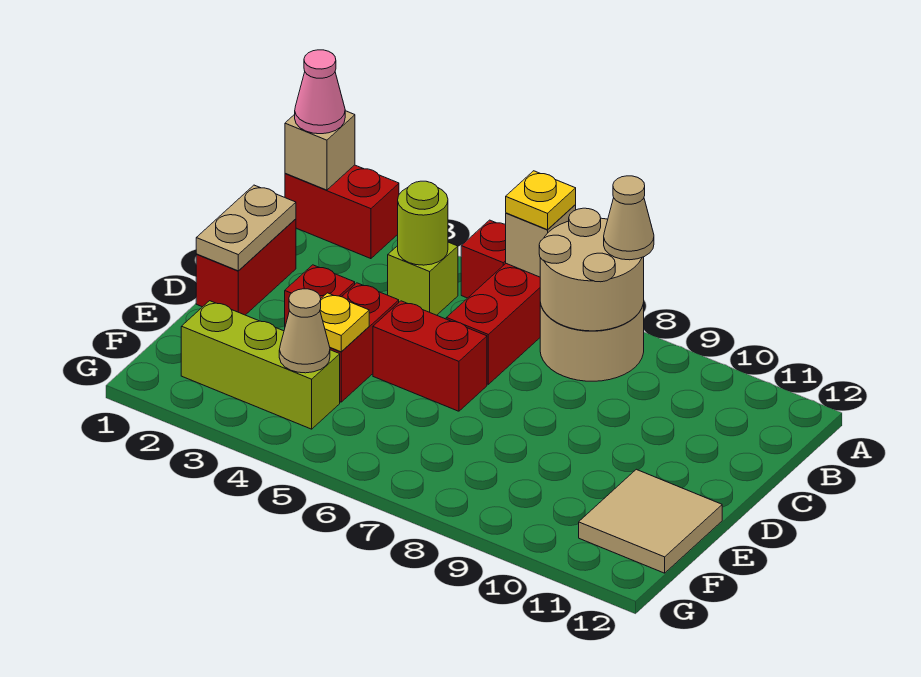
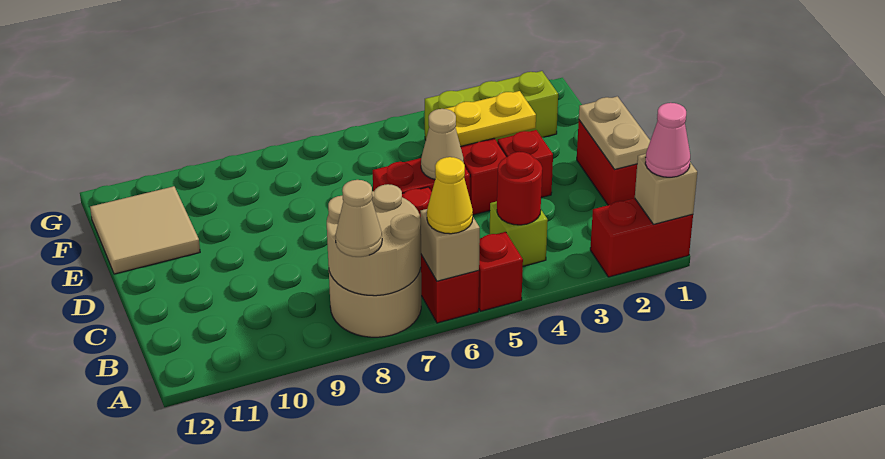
yellow 1x1 plate [506,171,576,230] -> yellow 1x1 cone [427,157,473,234]
lime 1x1 round brick [398,181,448,265] -> red 1x1 round brick [497,152,542,225]
yellow 1x1 plate [320,293,369,352] -> yellow 1x2 plate [446,91,536,146]
tan 1x1 cone [279,289,330,373] -> tan 1x1 cone moved to [421,109,464,179]

